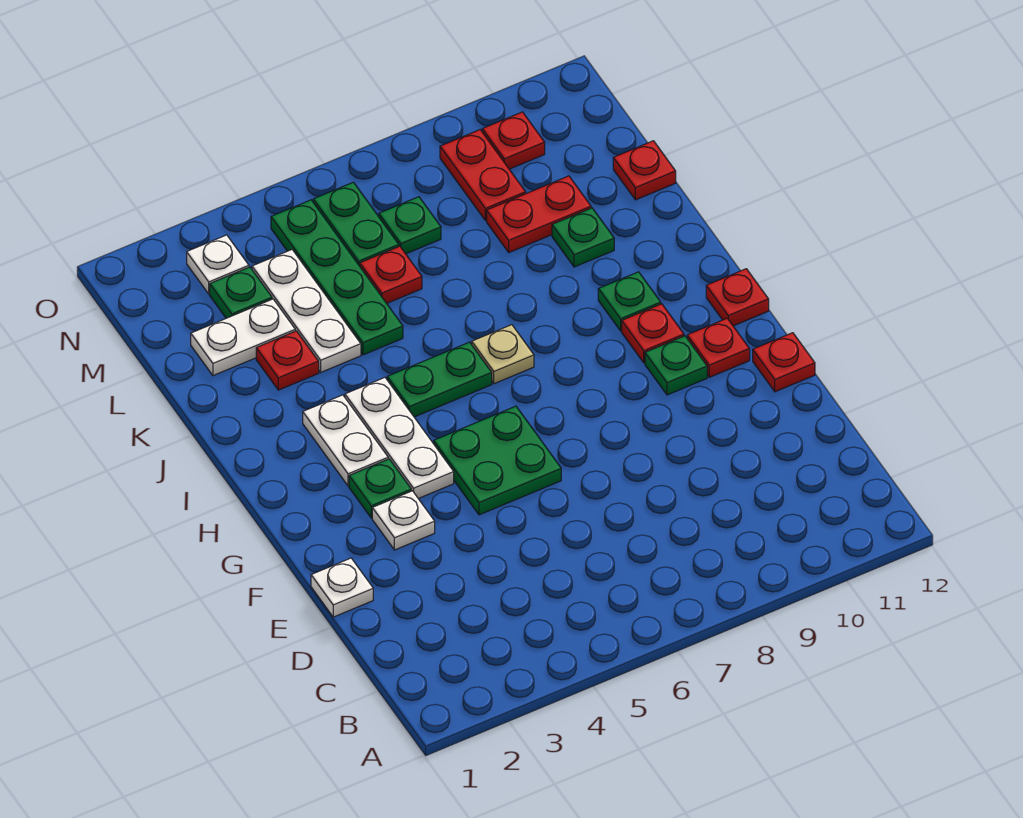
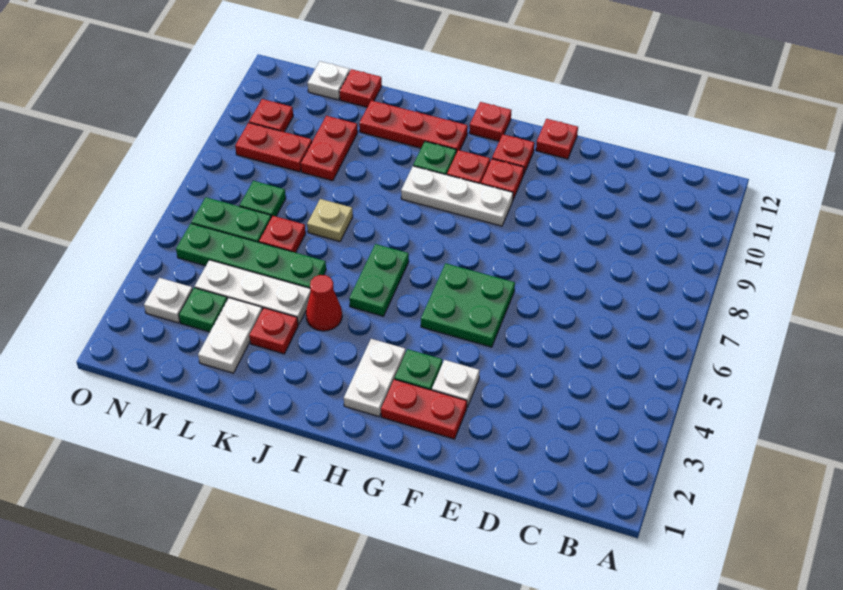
white 1x1 plate [311,558,373,617] -> white 1x1 plate moved to [308,61,350,100]
none -> red 1x2 plate [381,379,467,439]
white 1x3 plate [345,378,454,499] -> white 1x3 plate moved to [401,166,513,226]
green 1x1 plate [645,336,707,395] -> red 1x1 plate [481,159,524,199]
white 1x2 plate [303,395,388,486] -> white 1x2 plate turned to [344,339,406,417]
tan 1x1 plate [472,325,534,384] -> tan 1x1 plate moved to [307,199,353,242]
none -> red 1x3 plate [359,100,468,153]
none -> red 1x1 cone [306,275,342,331]
green 1x1 plate [552,208,614,267] -> none

